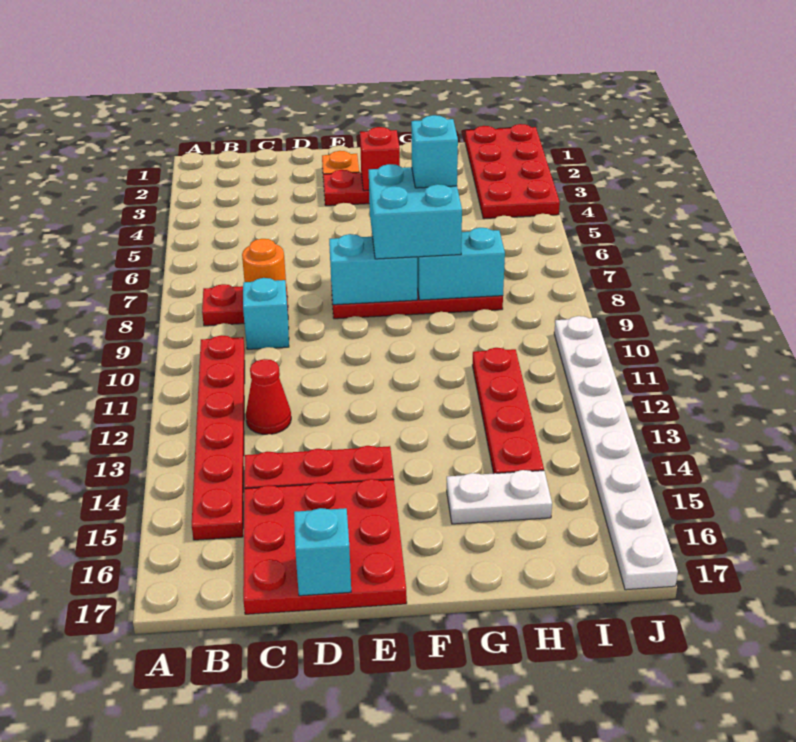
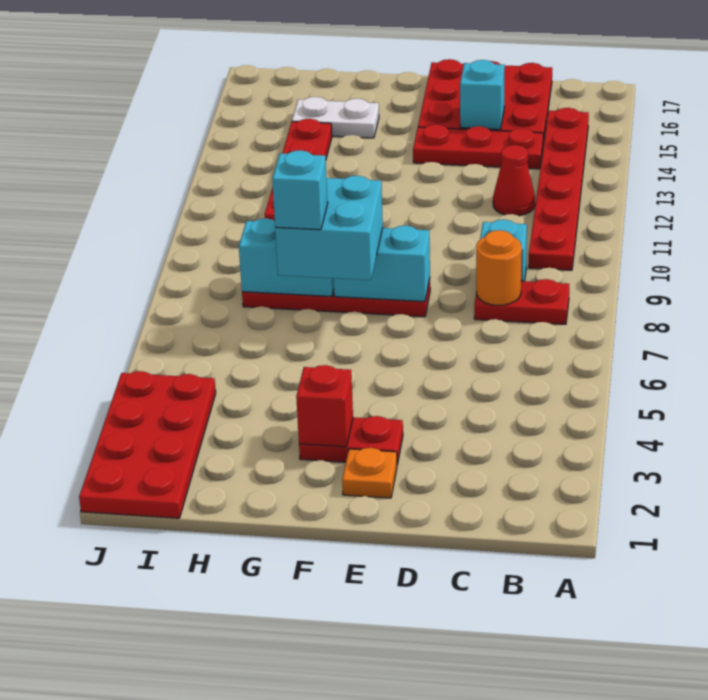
cyan 1x1 brick [294,508,351,596] -> cyan 1x1 brick moved to [460,60,505,129]
white 1x8 plate [554,316,678,590] -> none

